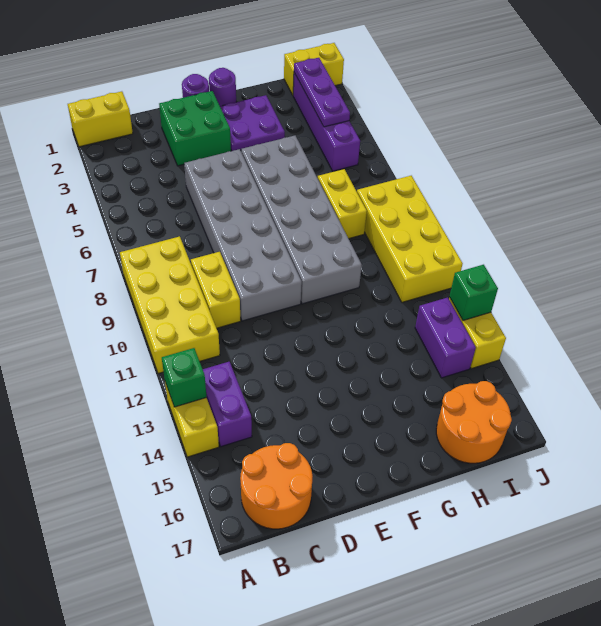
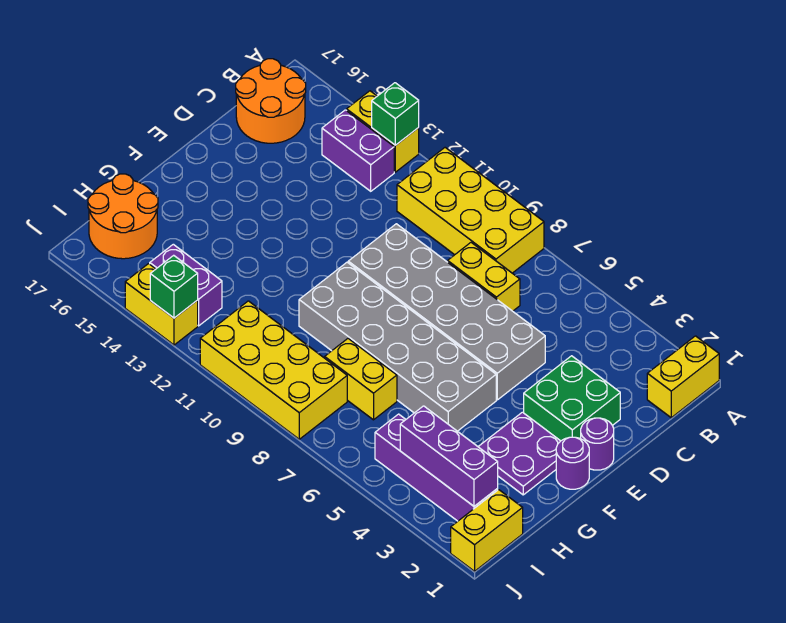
yellow 1x2 brick [191,252,241,328] -> yellow 1x2 brick moved to [448,243,520,311]
purple 1x3 plate [294,58,350,127] -> purple 1x3 brick [400,406,498,506]

